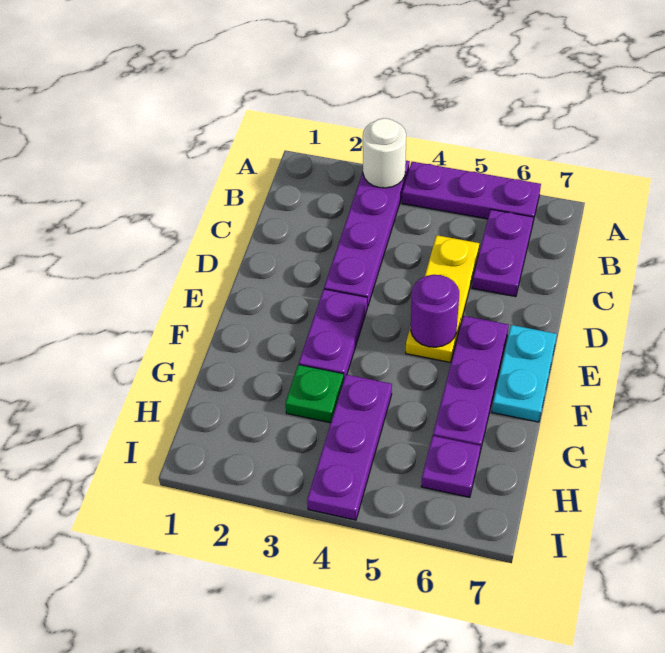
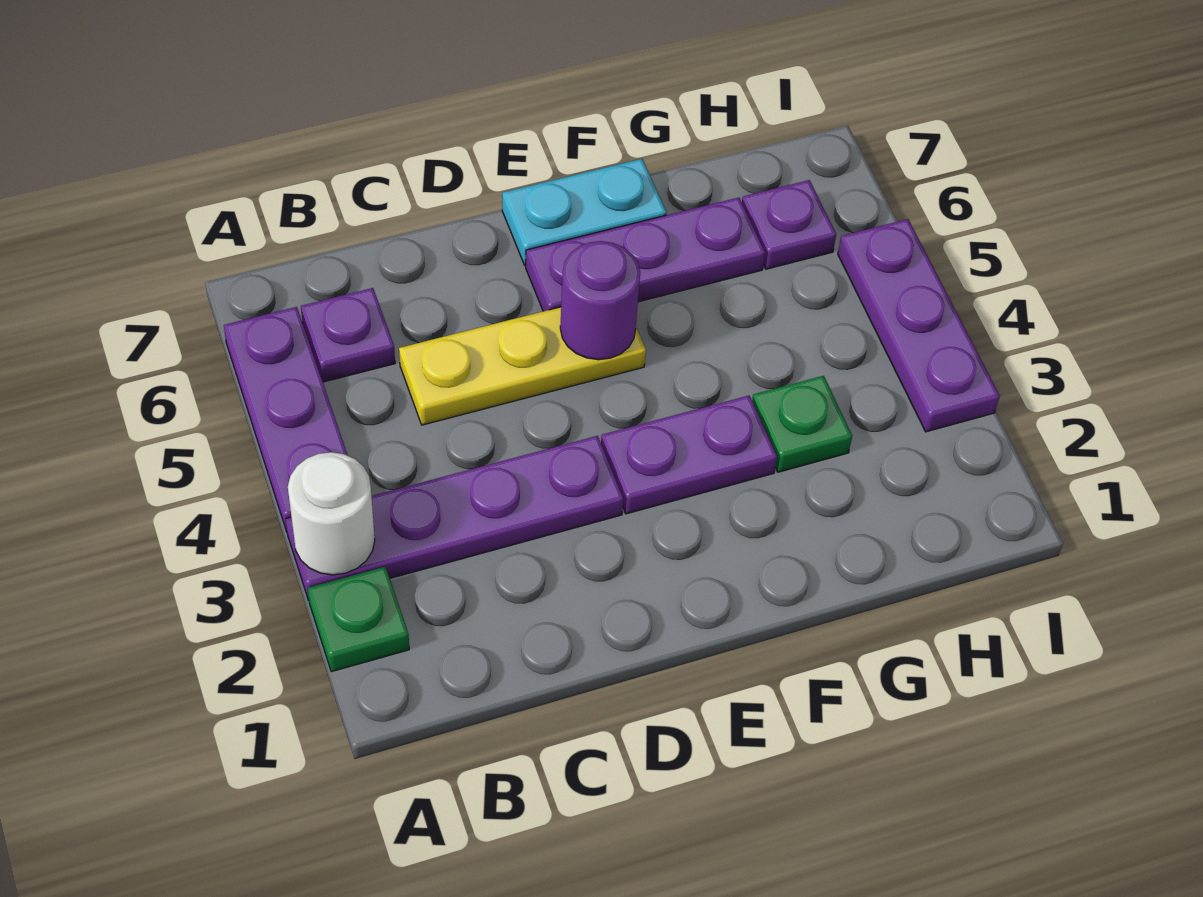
none -> green 1x1 plate [308,567,409,672]
purple 1x2 plate [472,210,533,297] -> purple 1x1 plate [301,288,395,382]
purple 1x3 plate [307,374,392,520] -> purple 1x3 plate turned to [838,219,1000,432]

